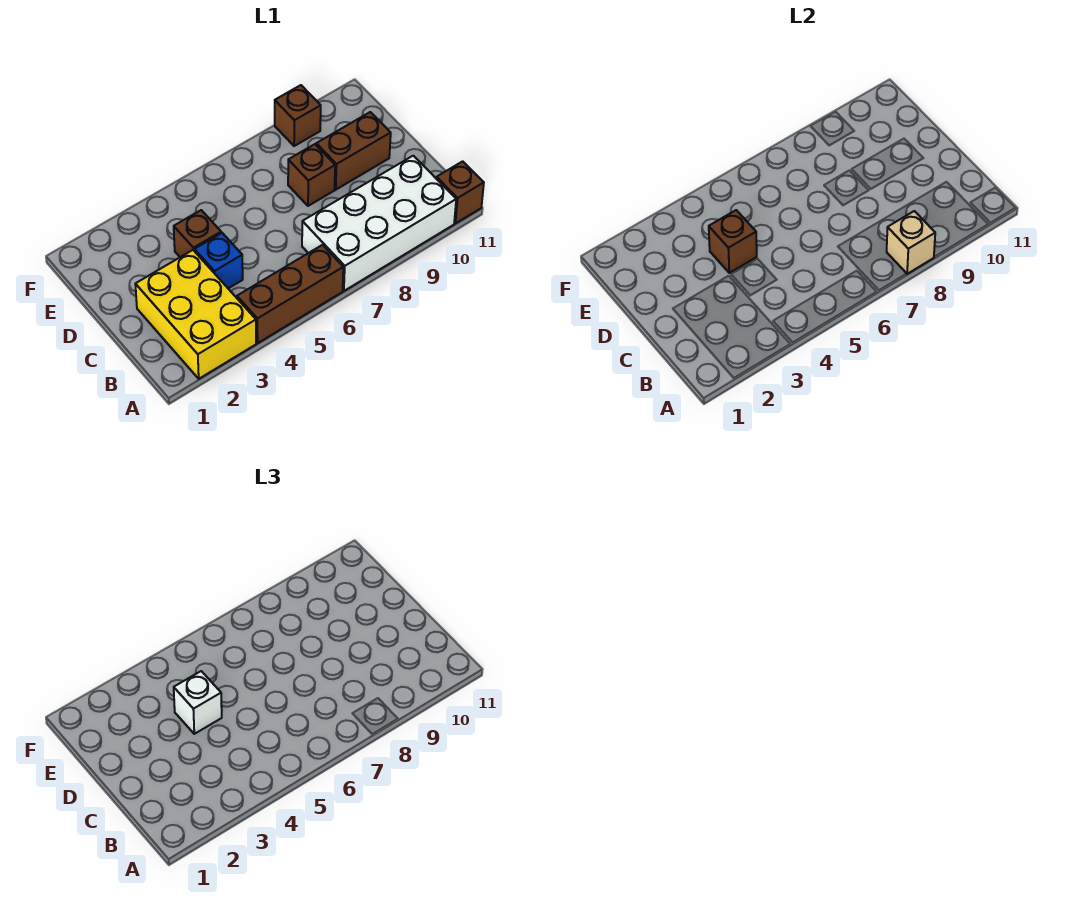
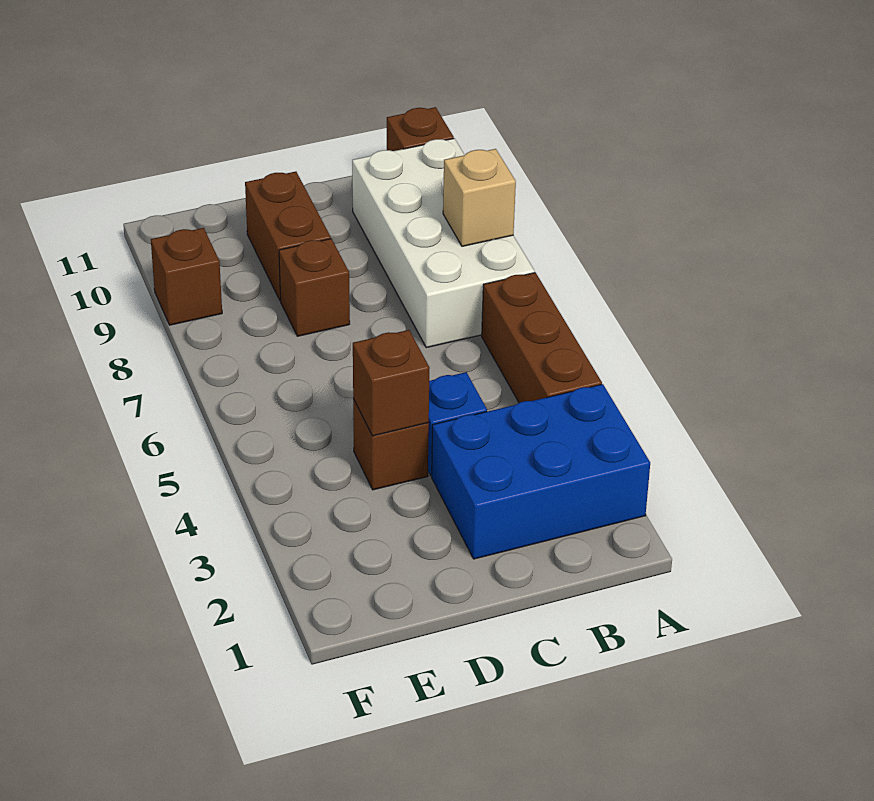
yellow 2x3 brick [135,250,256,379] -> blue 2x3 brick [432,384,650,559]
white 1x1 brick [174,671,222,734] -> none

